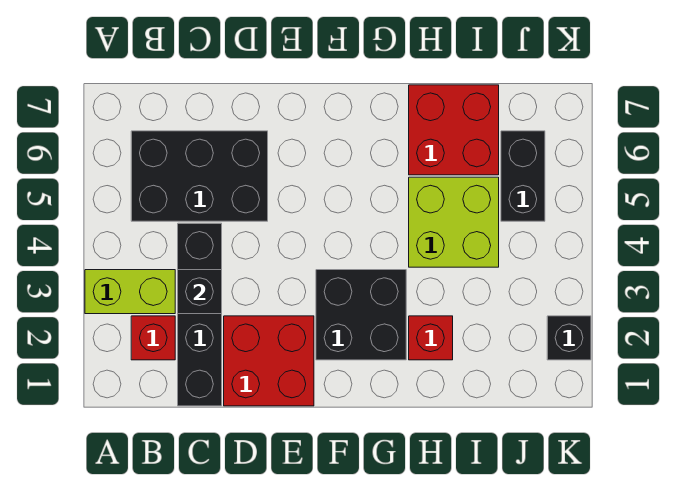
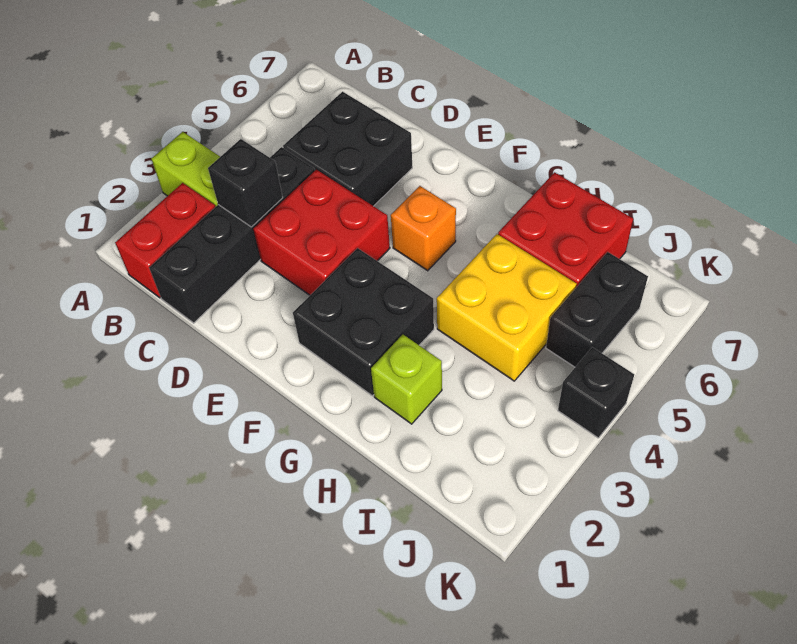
red 1x1 brick [131,316,175,360] -> red 1x2 brick [115,183,215,298]
black 2x3 brick [131,131,268,221] -> black 2x2 brick [283,92,412,206]
red 2x2 brick [224,316,314,406] -> red 2x2 brick moved to [253,170,390,295]
none -> orange 1x1 brick [391,186,456,271]
red 1x1 brick [409,316,453,360] -> lime 1x1 brick [371,335,442,424]
lime 2x2 brick [409,177,499,267] -> yellow 2x2 brick [437,234,577,381]
black 1x1 brick [547,316,591,360] -> black 1x1 brick moved to [558,347,634,438]

